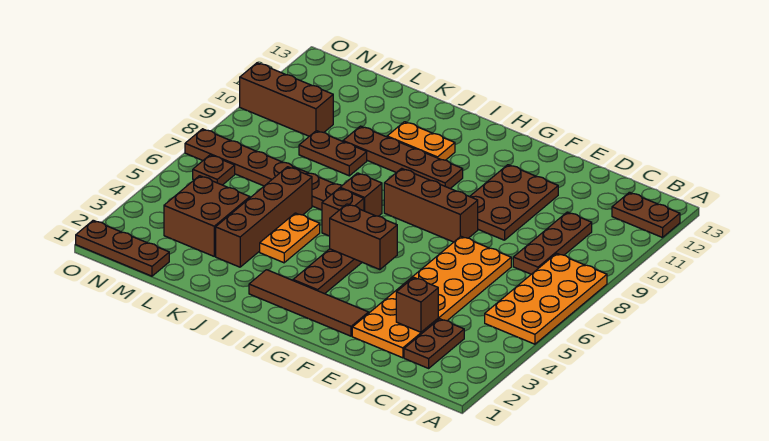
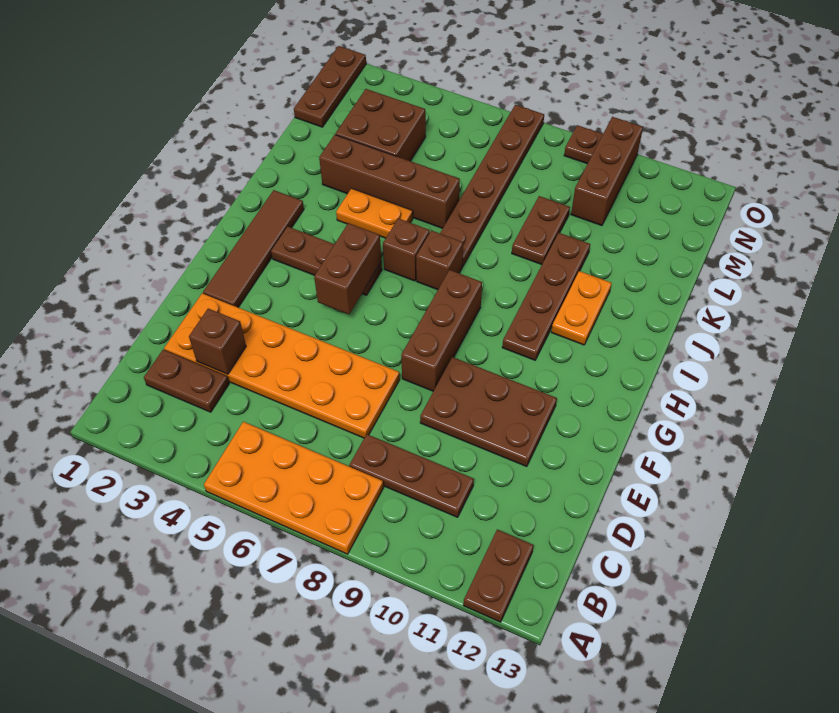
brown 1x1 plate [193,155,235,185] -> brown 1x1 plate moved to [564,125,603,164]

